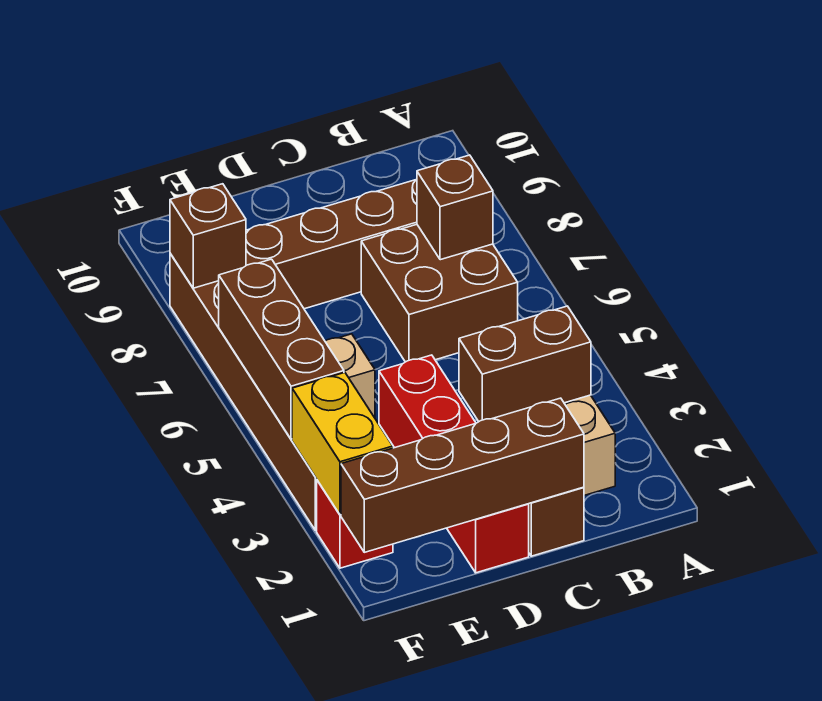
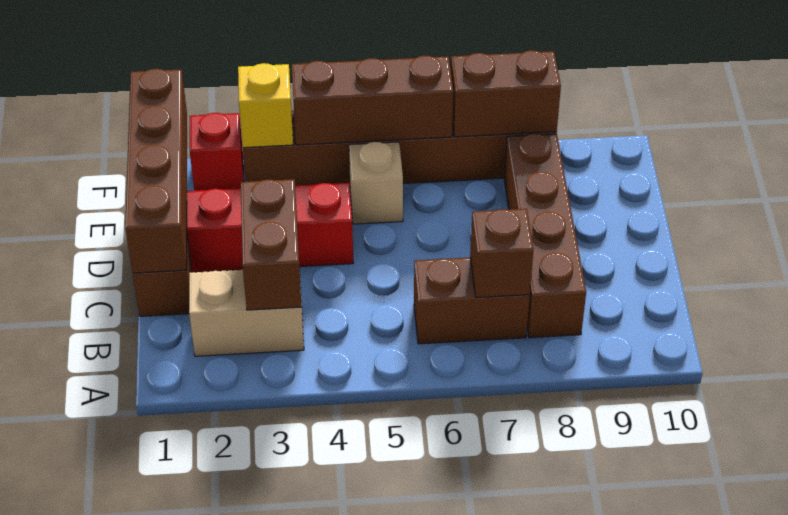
brown 2x2 brick [361,225,518,362] -> brown 1x2 brick [414,257,530,344]
yellow 1x2 brick [292,373,393,515] -> yellow 1x1 brick [238,63,293,148]
brown 1x1 brick [170,184,246,288] -> brown 1x2 brick [451,50,561,137]

